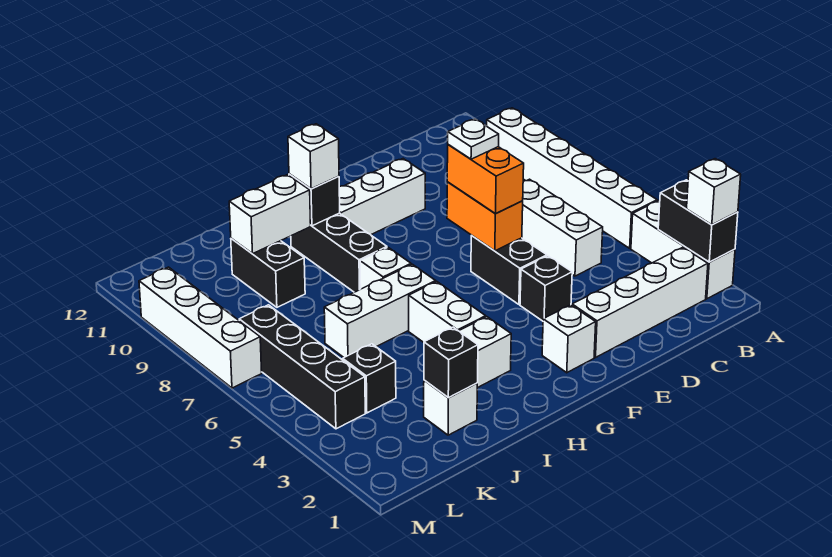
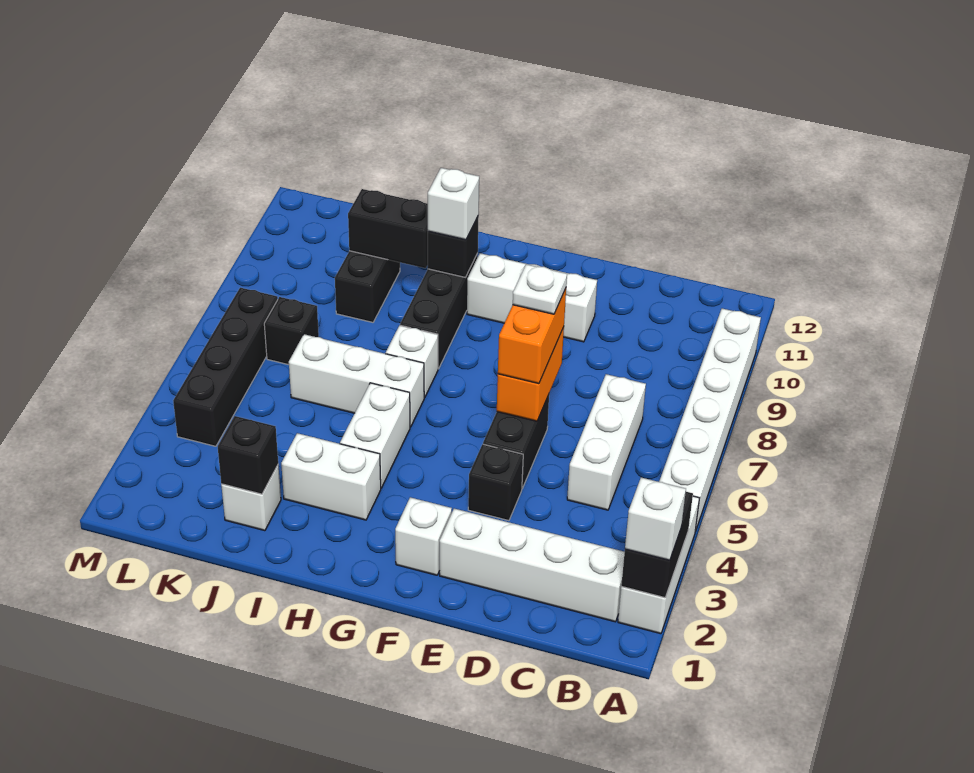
white 1x2 brick [229,175,311,254] -> black 1x2 brick [348,189,428,268]
black 1x1 brick [343,344,396,413] -> black 1x1 brick moved to [264,297,319,365]
white 1x4 brick [139,267,262,388] -> none

